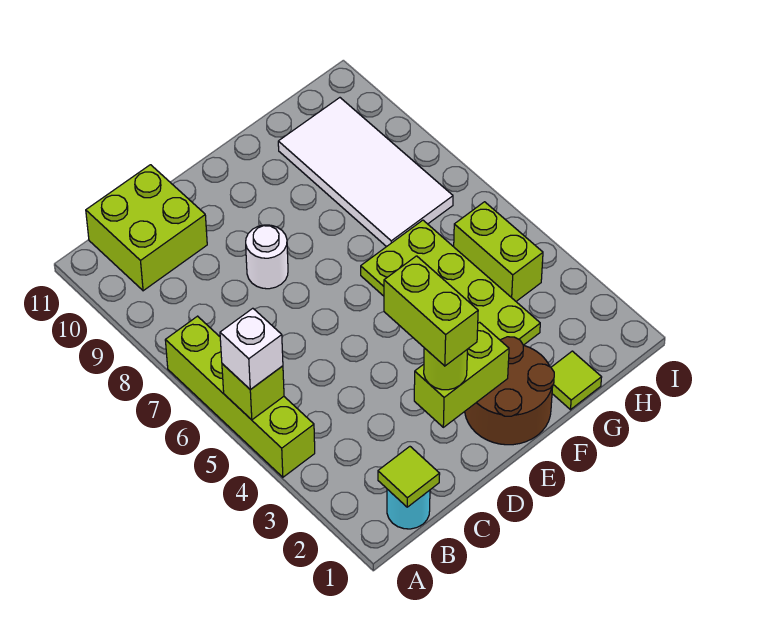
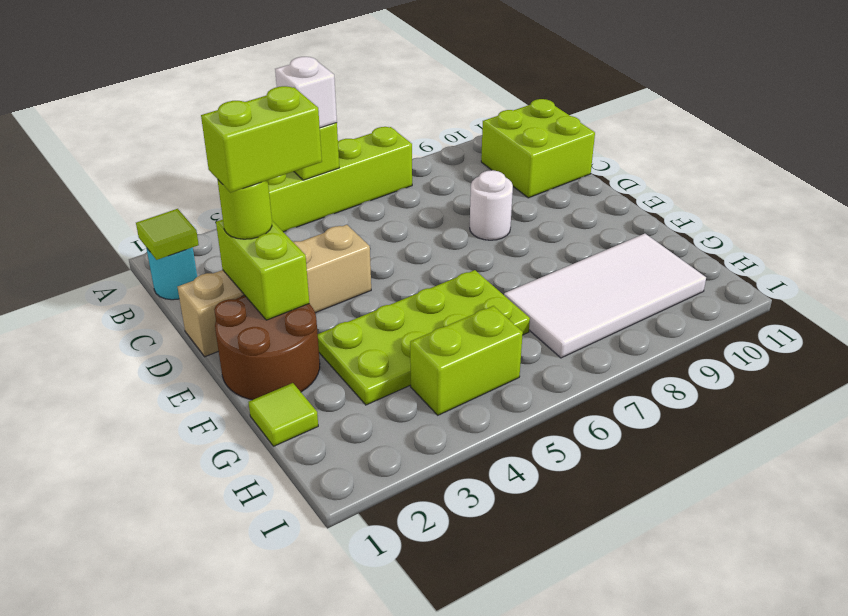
none -> tan 1x4 brick [178,225,371,357]

